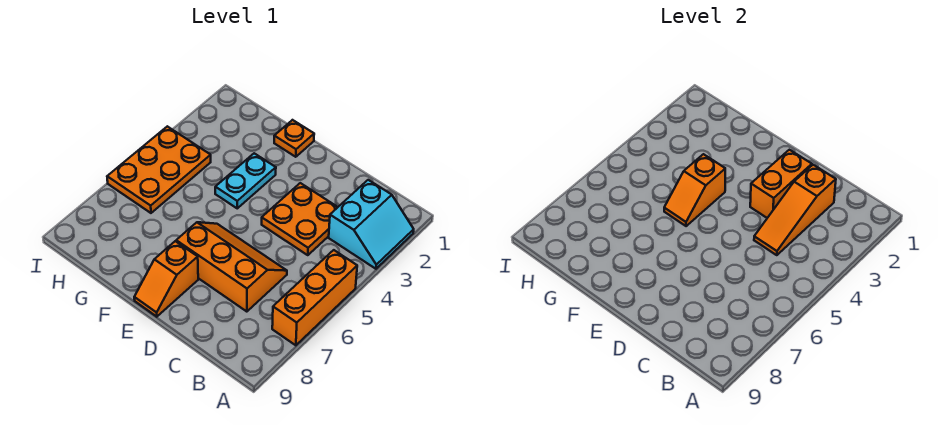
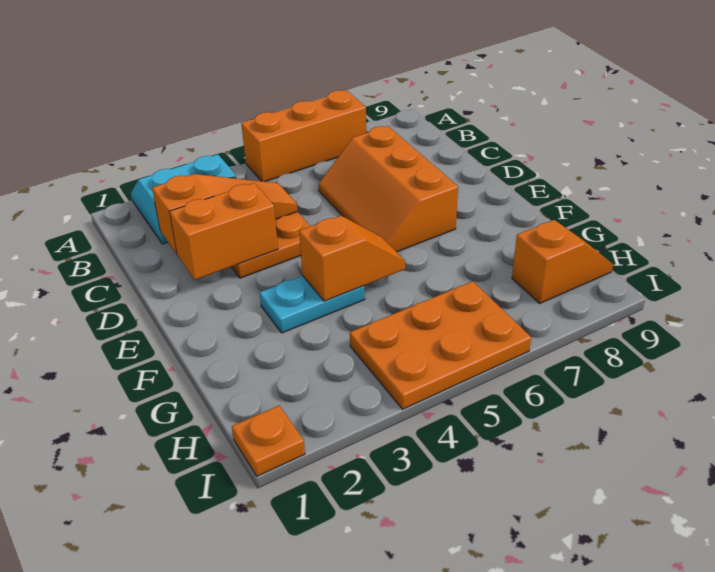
orange 1x2 slope [134,241,198,317] -> orange 1x2 slope moved to [512,220,613,303]
orange 1x1 plate [274,120,314,157] -> orange 1x1 plate moved to [232,406,305,476]

